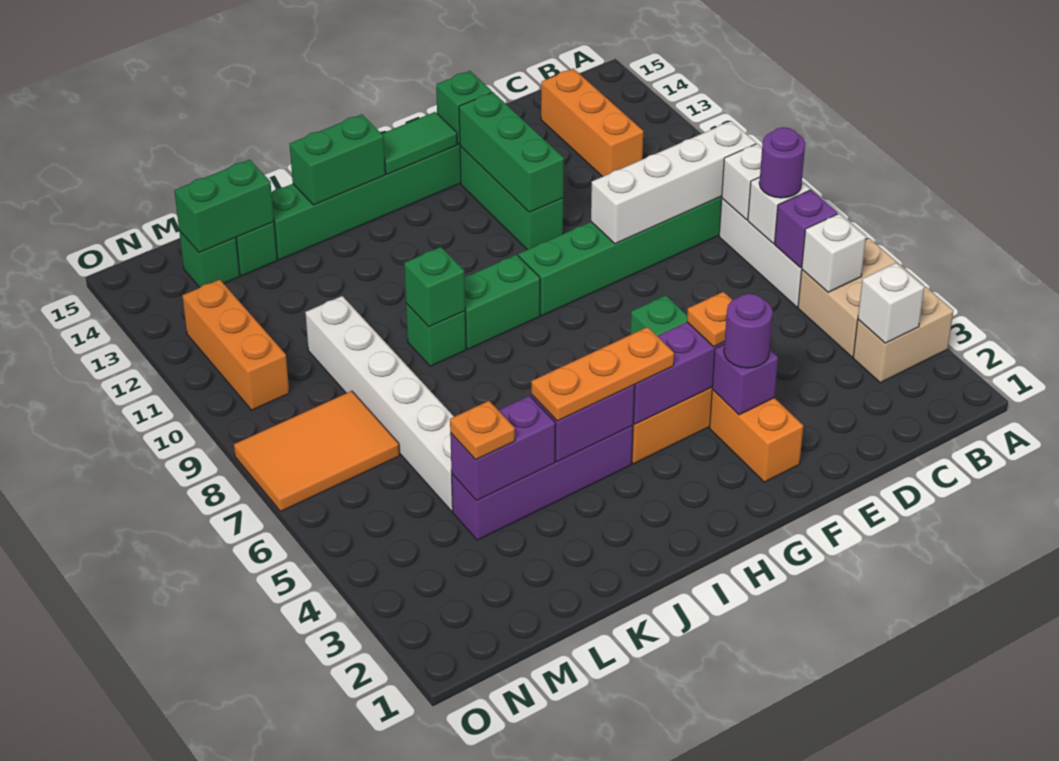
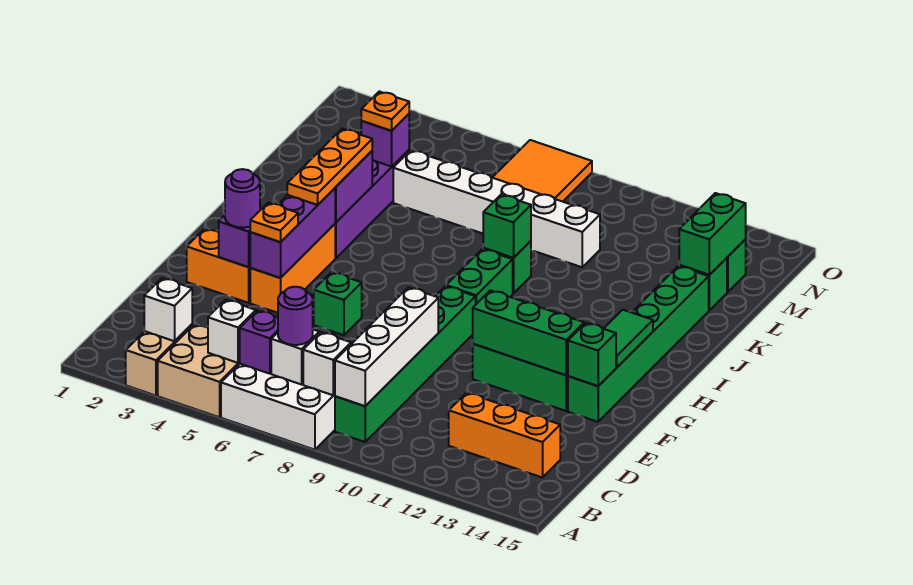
green 1x2 brick [290,114,385,205] -> none
purple 1x2 brick [450,396,555,501] -> purple 1x1 brick [361,114,409,167]
orange 1x3 brick [182,280,289,410] -> none

